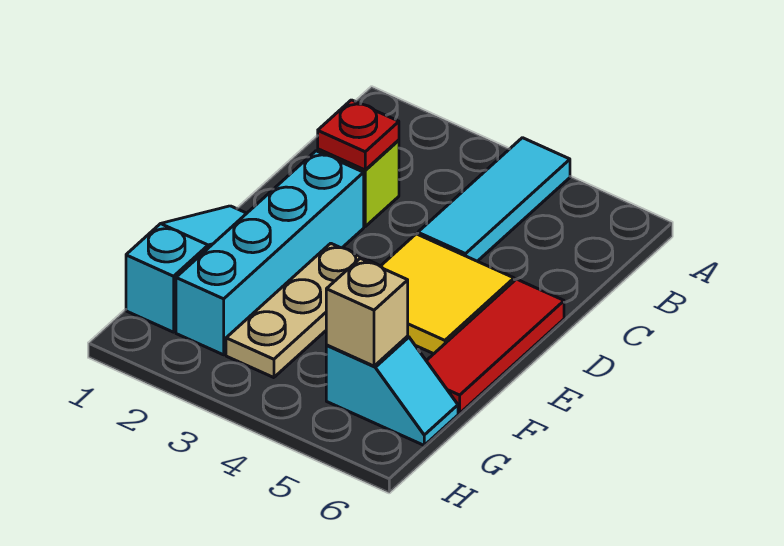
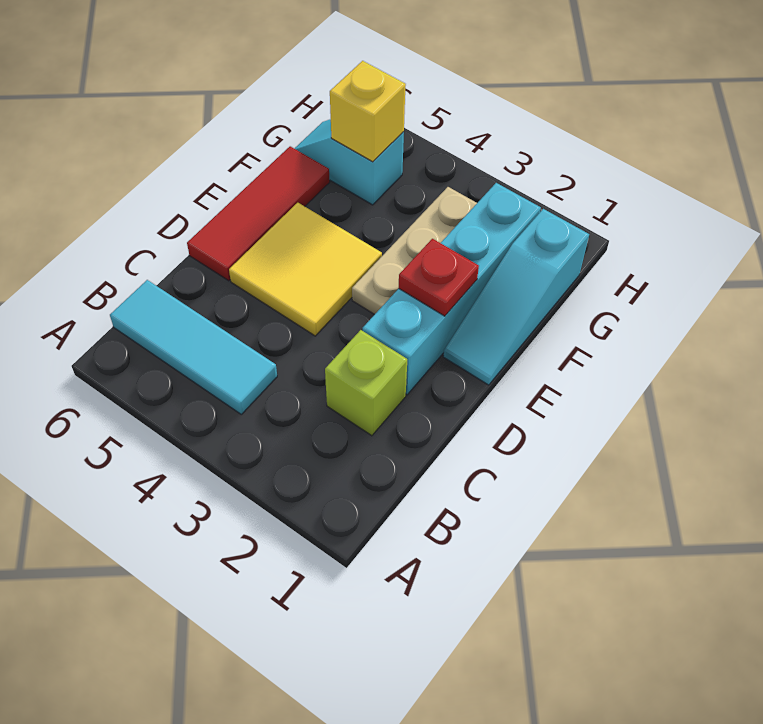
cyan 1x3 tile [418,138,570,261] -> cyan 1x3 tile turned to [110,280,277,414]
red 1x1 plate [318,100,399,170] -> red 1x1 plate moved to [399,239,479,316]
tan 1x1 brick [326,258,408,366] -> yellow 1x1 brick [330,61,406,162]

